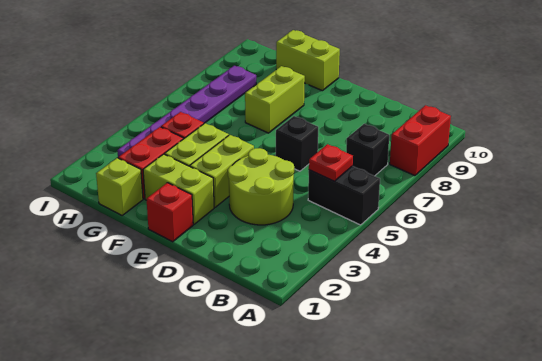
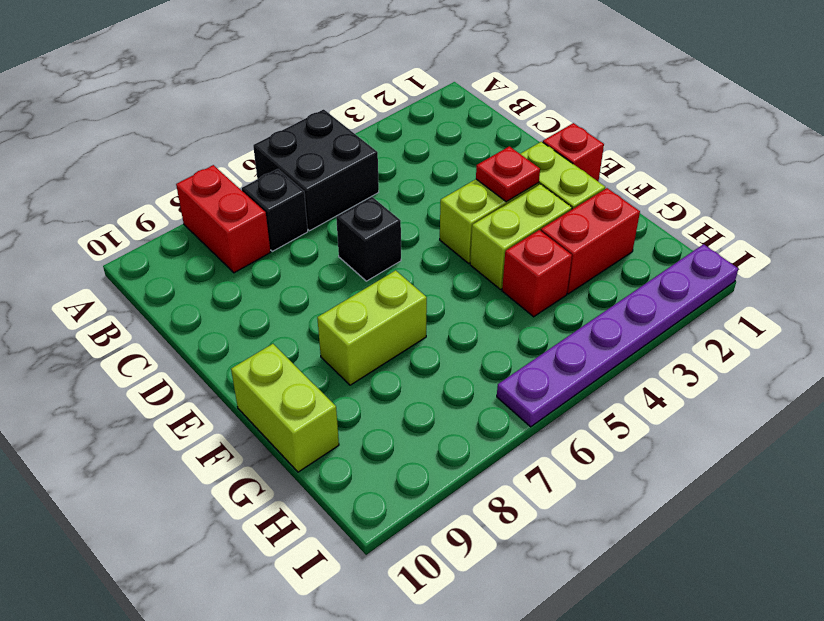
black 1x2 brick [308,166,380,225] -> black 2x2 brick [253,109,379,231]
red 1x2 brick [390,105,451,176] -> red 1x2 brick turned to [176,165,271,273]
red 1x1 plate [309,144,353,181] -> red 1x1 plate moved to [476,146,540,202]
lime 2x2 round brick [228,148,294,225] -> none
lime 1x1 brick [96,158,143,215] -> none
purple 1x6 plate [117,66,256,157] -> purple 1x6 plate moved to [497,244,738,427]

